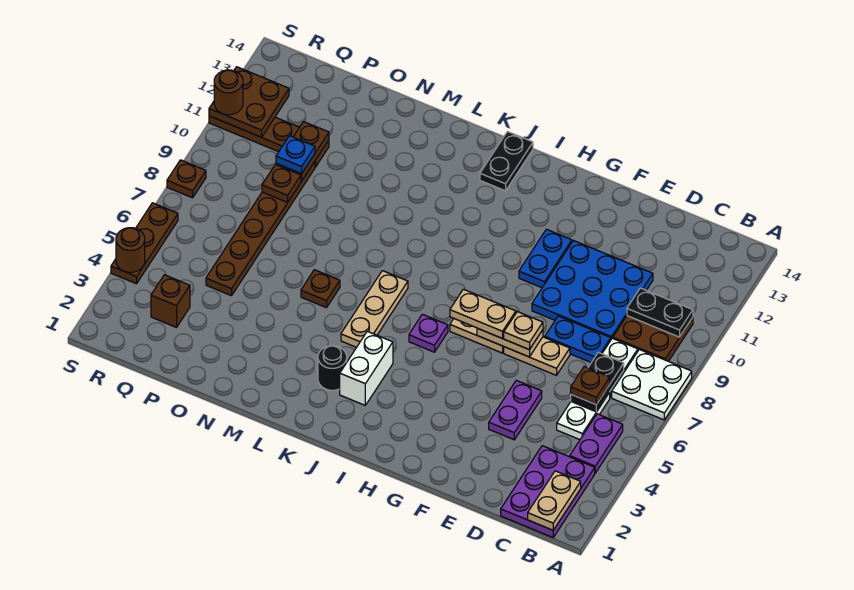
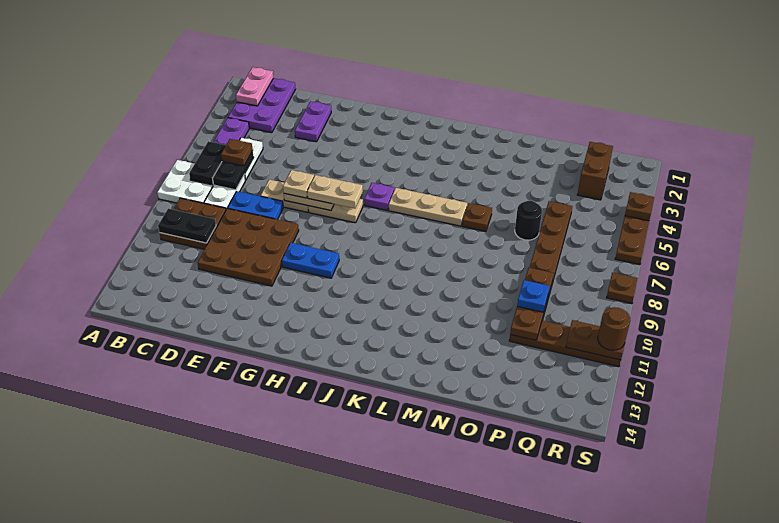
tan 1x2 plate [528,471,581,530] -> pink 1x2 plate [236,67,273,106]
blue 3x3 plate [532,241,653,339] -> brown 3x3 plate [198,208,299,286]
purple 1x2 plate [489,380,542,440] -> purple 1x2 plate moved to [295,101,331,142]
blue 1x2 plate [519,229,572,288] -> blue 1x2 plate turned to [282,243,339,278]
white 1x2 brick [340,331,393,405] -> none
black 1x2 plate [480,132,533,191] -> black 1x2 plate moved to [189,141,226,185]
black 1x1 round brick [318,346,347,390] -> black 1x1 round brick moved to [515,201,542,240]
tan 1x3 plate [341,271,408,347] -> tan 1x3 plate turned to [389,188,467,226]
brown 1x1 brick [151,275,190,327] -> brown 1x2 brick [577,142,613,200]
brown 2x2 plate [209,67,289,137] -> brown 1x2 plate [566,320,625,360]
brown 1x1 round brick [116,228,145,272] -> brown 1x1 plate [625,192,654,221]

